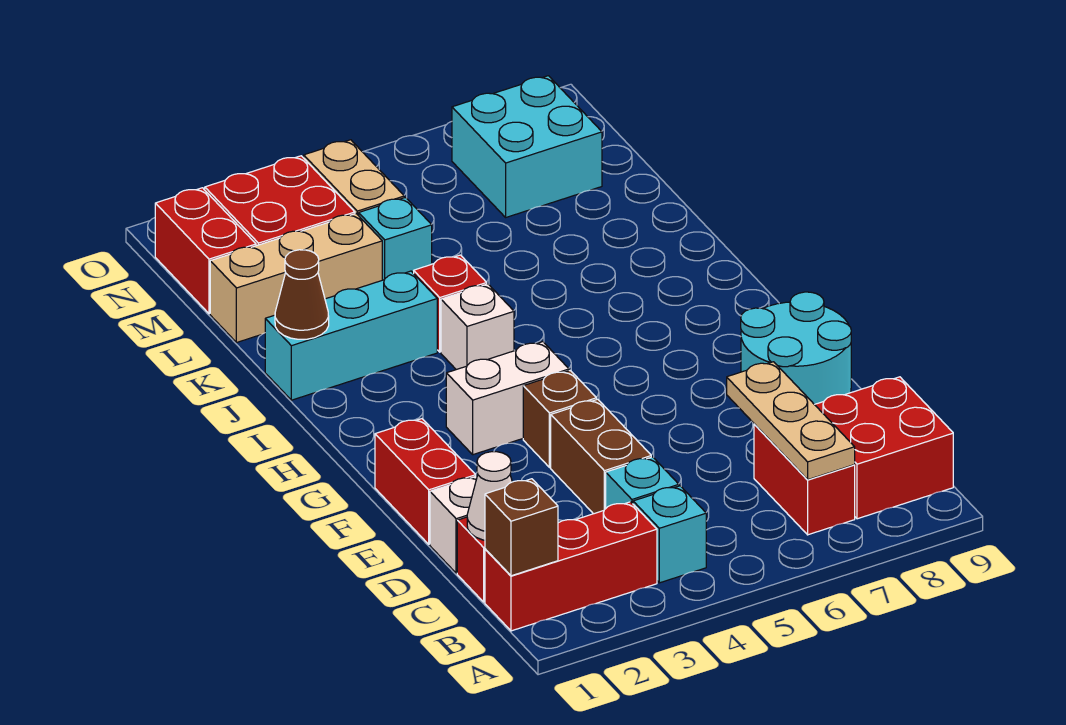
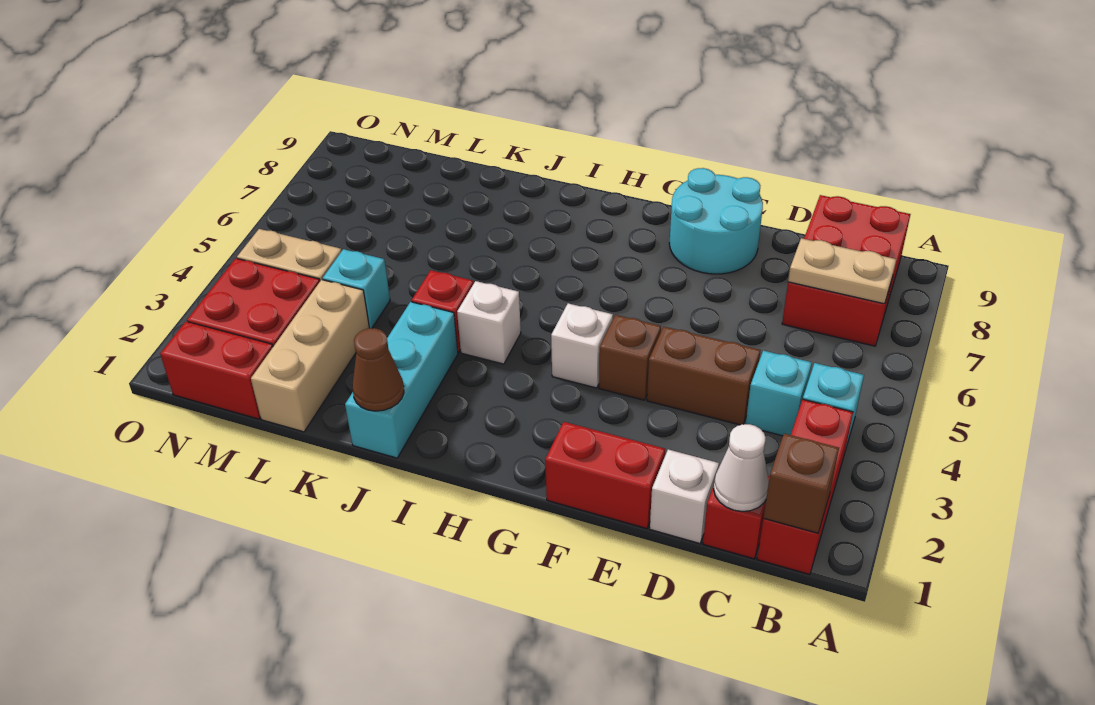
tan 1x3 plate [727,362,855,480] -> tan 1x2 plate [788,238,896,304]
white 1x2 brick [446,342,569,455] -> white 1x1 brick [551,303,613,388]
cyan 2x2 brick [452,76,602,217] -> none

